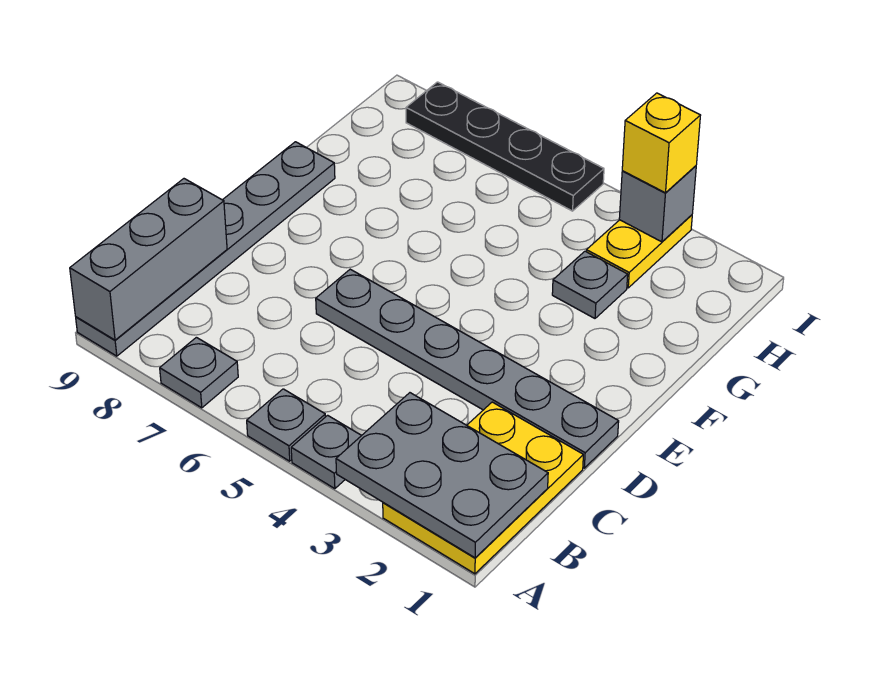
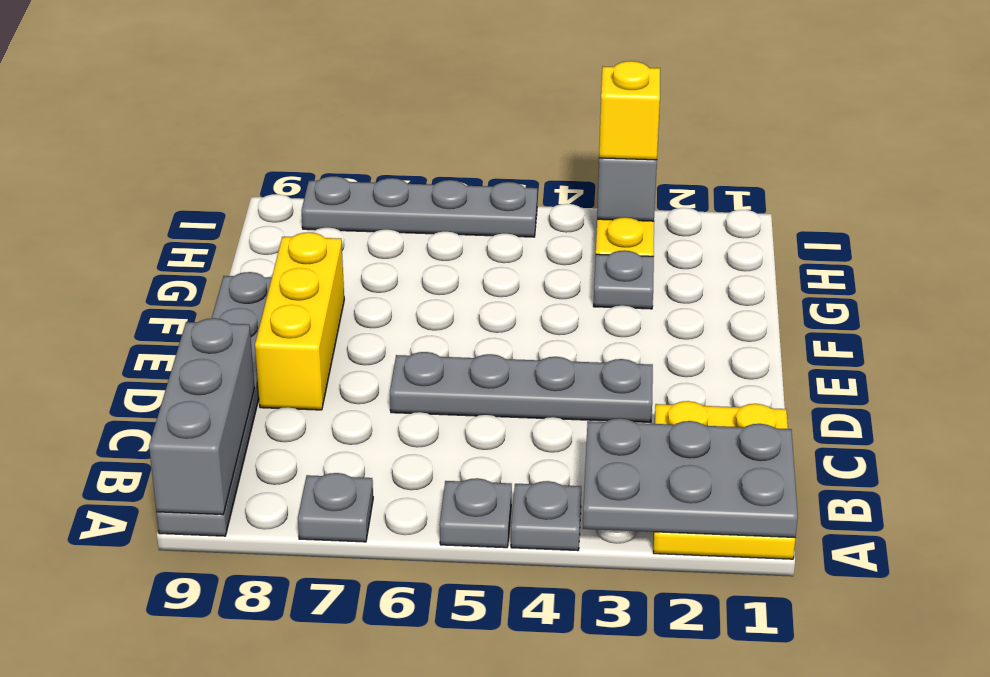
grey 1x6 plate [316,269,619,468] -> grey 1x4 plate [390,352,653,422]
none -> yellow 1x3 brick [255,232,344,410]
black 1x4 plate [406,82,604,211] -> grey 1x4 plate [301,176,538,237]

